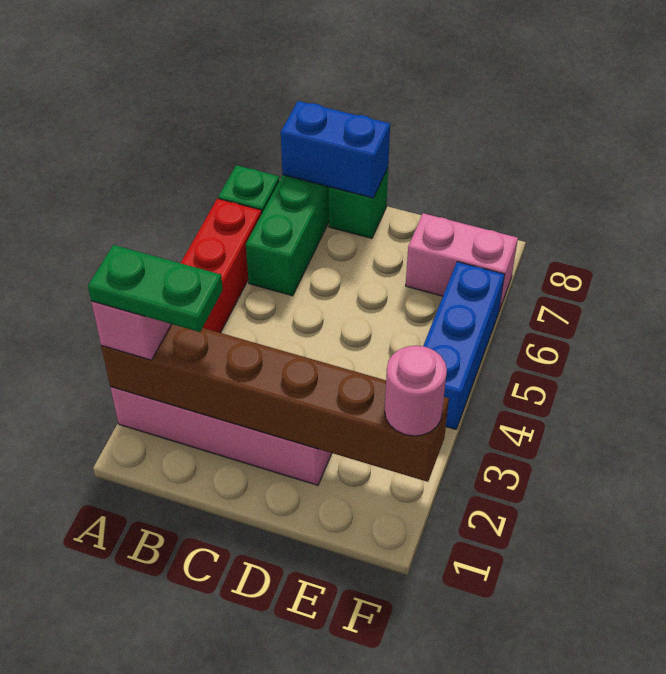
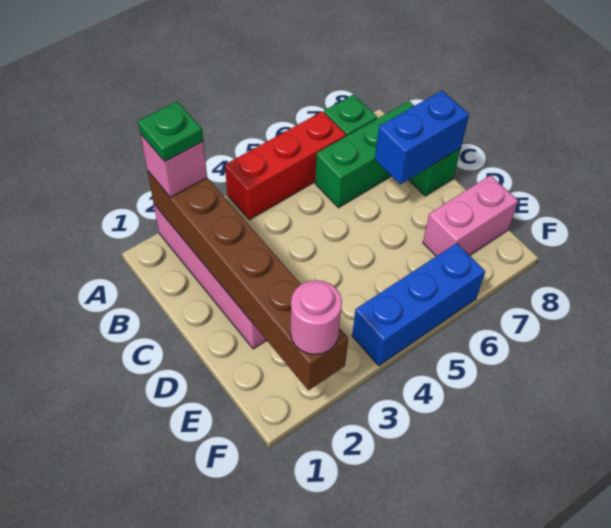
green 1x2 plate [88,245,223,332] -> green 1x1 plate [138,101,203,161]
blue 1x2 brick [281,101,390,198] -> blue 1x2 brick turned to [375,91,469,184]
pink 1x2 brick [406,213,518,311] -> pink 1x2 brick turned to [423,175,518,256]

